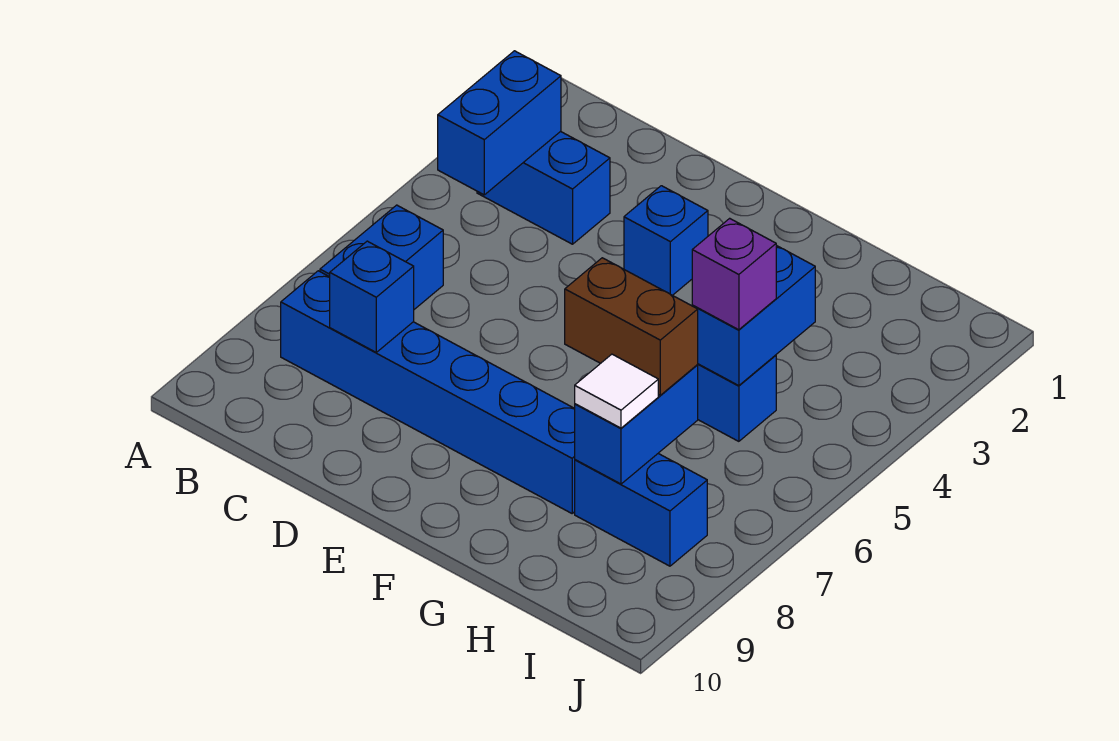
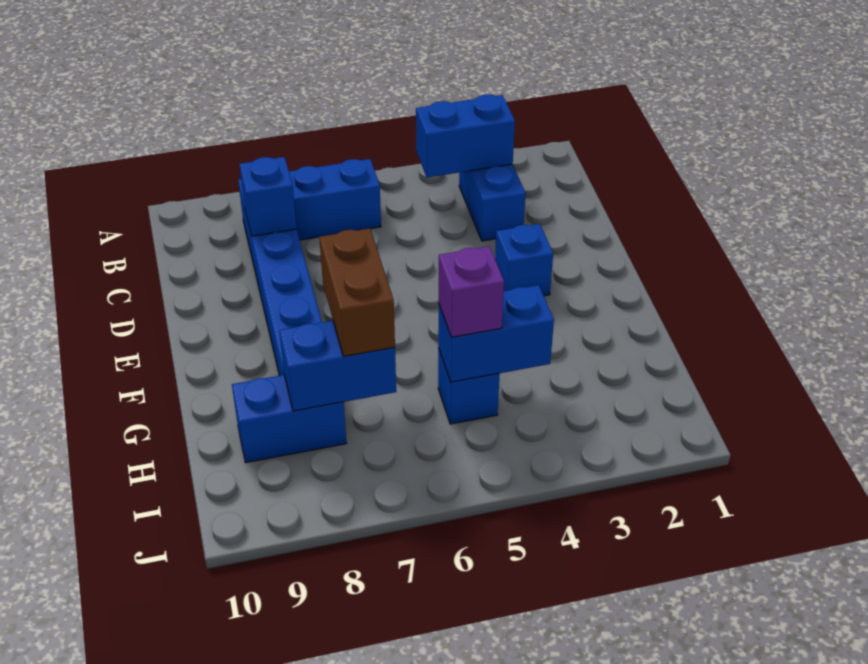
blue 1x2 brick [575,454,707,566] -> blue 1x2 brick turned to [232,375,346,463]
white 1x1 tile [575,354,658,428] -> none

